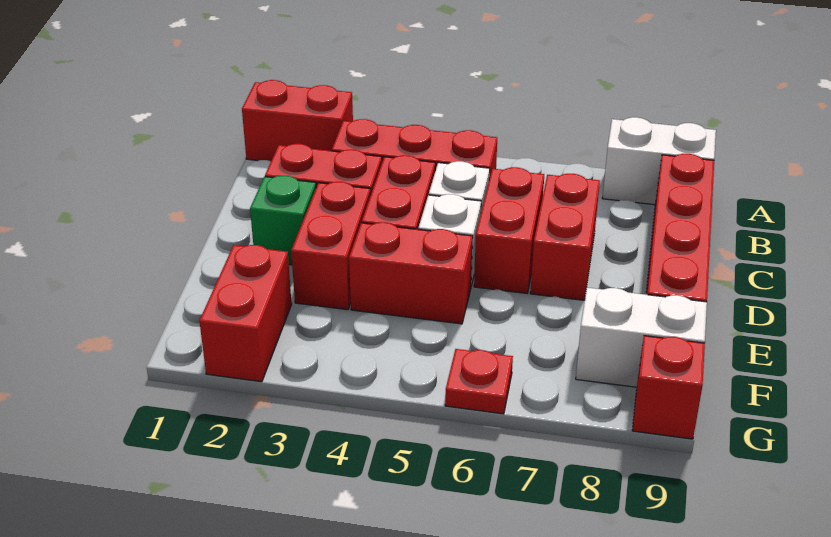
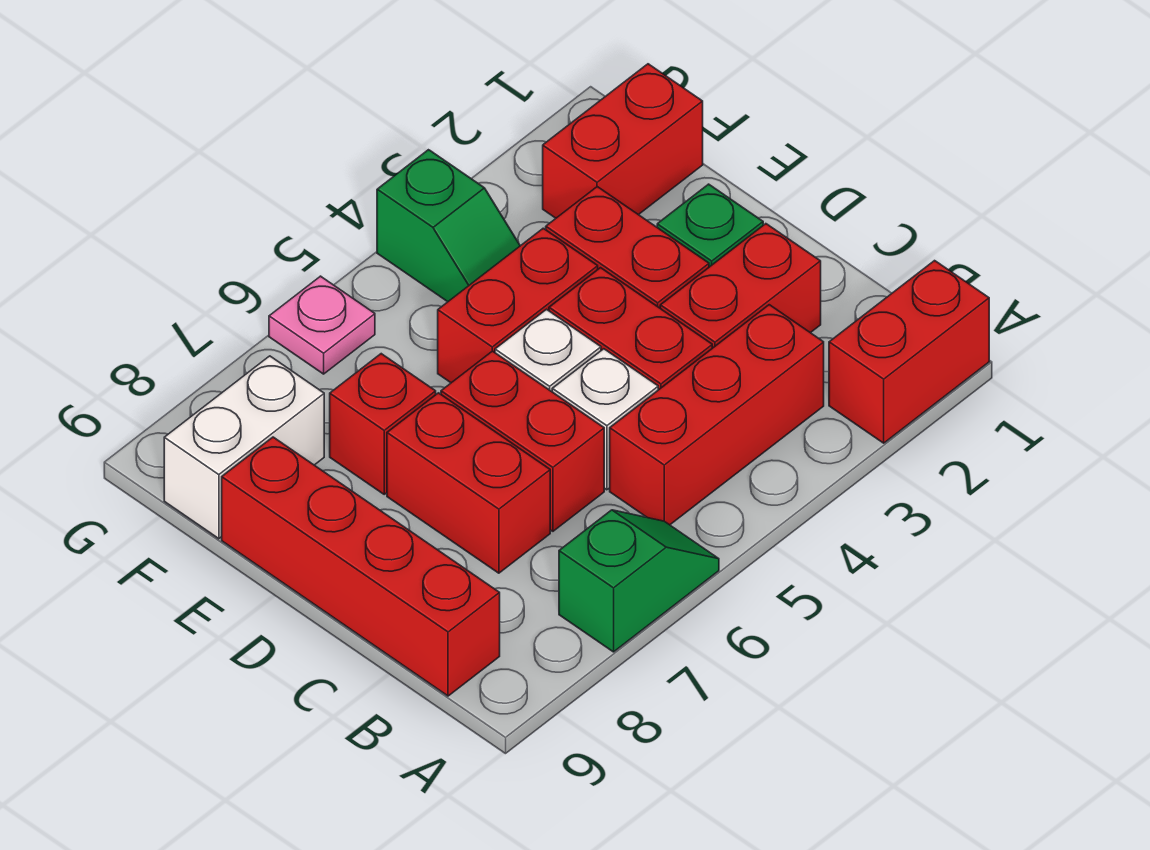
none -> green 1x2 slope [559,510,719,652]
white 1x2 brick [602,117,716,205] -> none
red 1x2 brick [199,245,292,382] -> red 1x2 brick turned to [543,64,703,218]
none -> green 1x2 slope [377,150,520,302]
red 1x1 plate [445,349,513,414] -> pink 1x1 plate [269,276,375,374]
red 1x1 brick [632,336,705,439] -> red 1x1 brick moved to [330,354,436,494]

